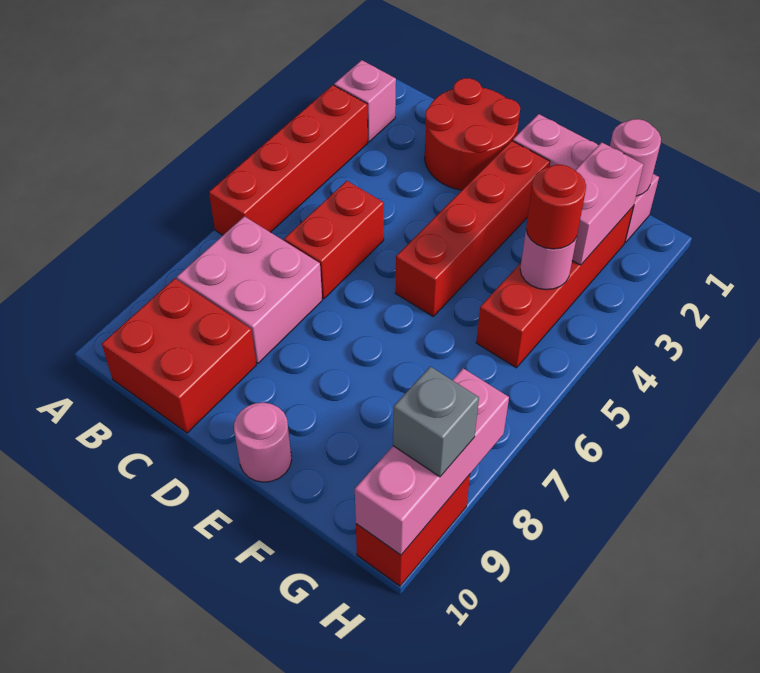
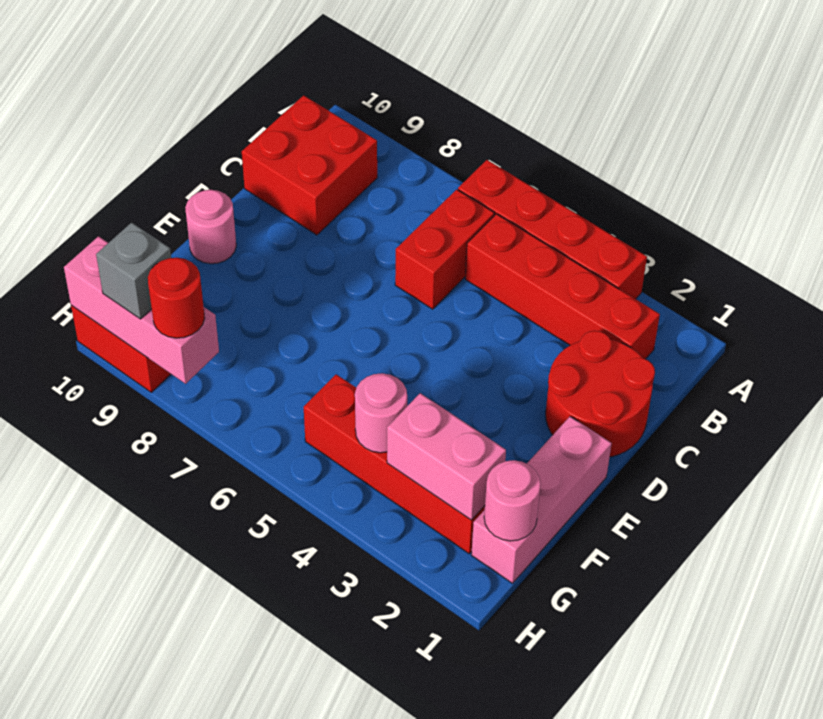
pink 1x1 brick [334,60,396,142] -> none
pink 2x2 brick [177,216,322,363] -> none
red 1x2 brick [284,181,384,299] -> red 1x2 brick turned to [395,189,494,309]
red 1x4 brick [395,141,550,316] -> red 1x4 brick moved to [465,214,660,359]
red 1x1 round brick [526,165,586,249] -> red 1x1 round brick moved to [148,258,205,338]

